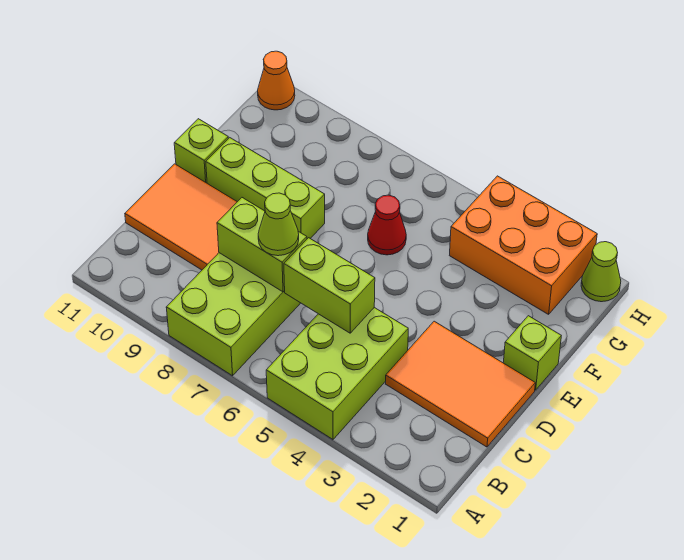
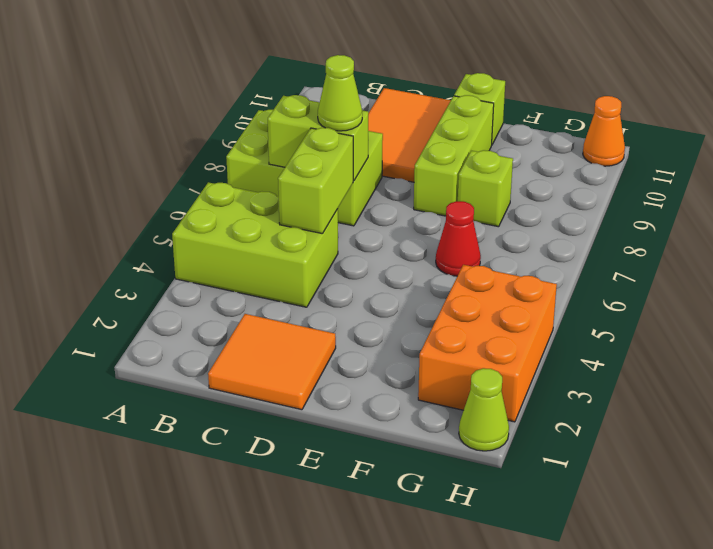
orange 2x3 tile [386,321,535,447] -> orange 2x2 tile [208,314,336,410]
lime 1x2 brick [217,198,307,292] -> lime 1x2 brick turned to [268,95,368,181]
lime 1x1 brick [503,316,561,390] -> lime 1x1 brick moved to [458,150,513,227]

